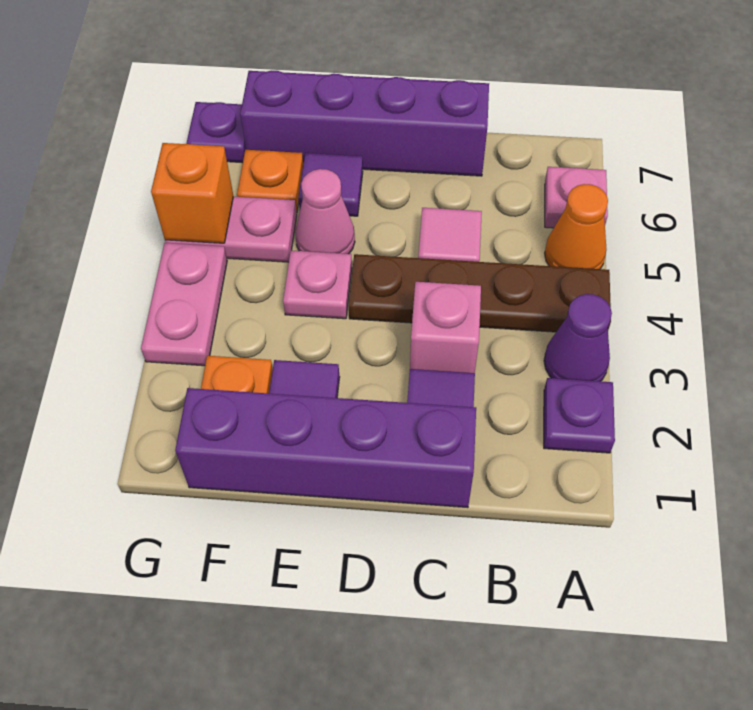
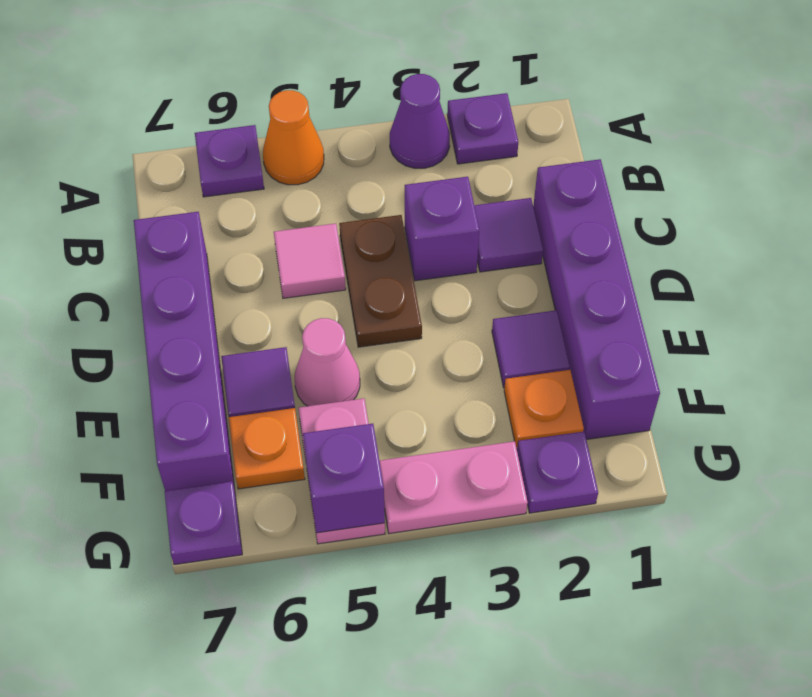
brown 1x4 plate [349,254,611,332] -> brown 1x2 plate [339,215,422,347]
pink 1x1 plate [545,167,608,228] -> purple 1x1 plate [195,125,264,197]
pink 1x1 brick [410,282,481,373] -> purple 1x1 brick [405,177,479,281]
pink 1x1 plate [283,250,352,319] -> none
none -> purple 1x1 plate [517,432,598,513]
orange 1x1 brick [151,143,233,243] -> purple 1x1 brick [303,424,385,533]

